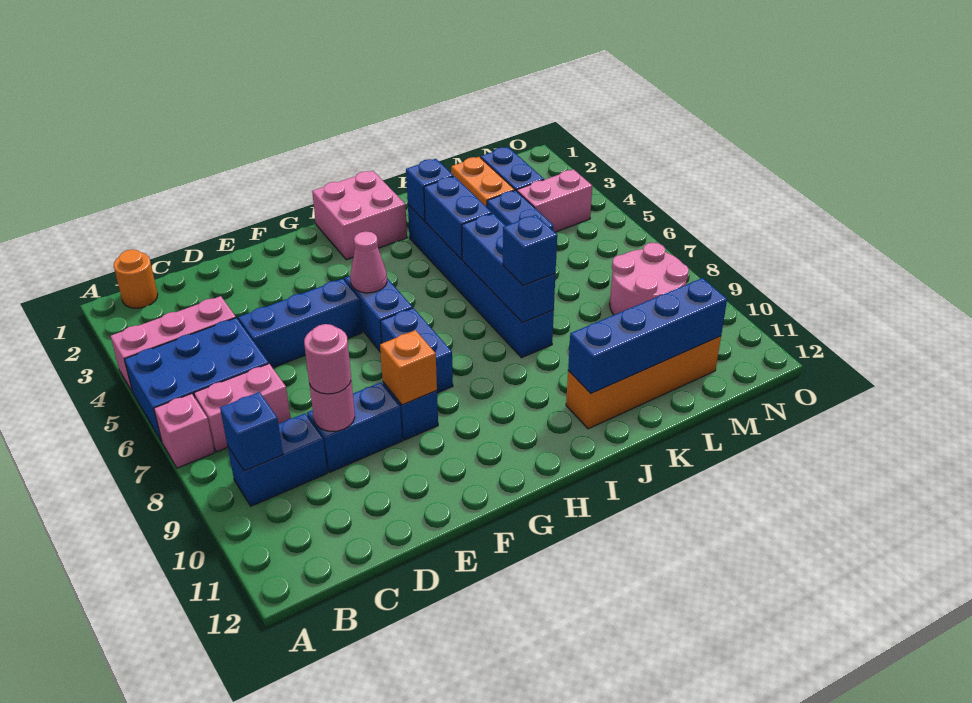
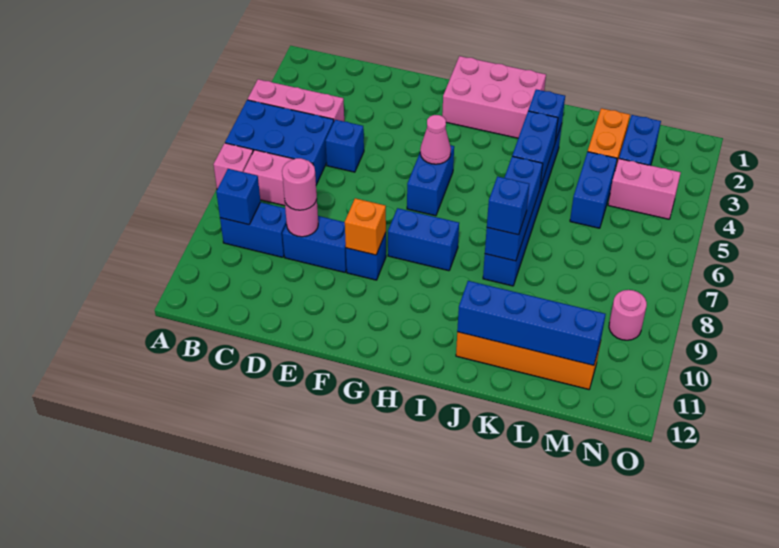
orange 1x1 round brick [114,249,158,308] -> none
blue 1x3 brick [238,279,362,368] -> blue 1x1 brick [325,120,364,172]
blue 1x2 brick [380,308,453,393] -> blue 1x2 brick turned to [388,208,459,271]
pink 2x2 brick [312,171,407,260] -> pink 2x3 brick [442,56,546,138]
pink 2x2 round brick [610,243,689,315] -> pink 1x1 round brick [609,290,647,340]

